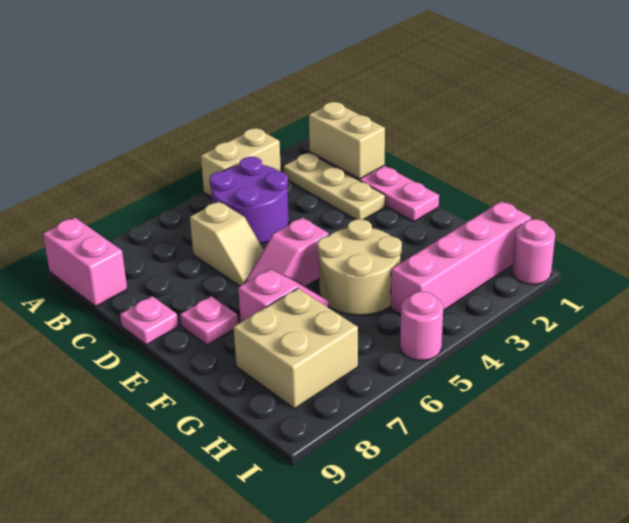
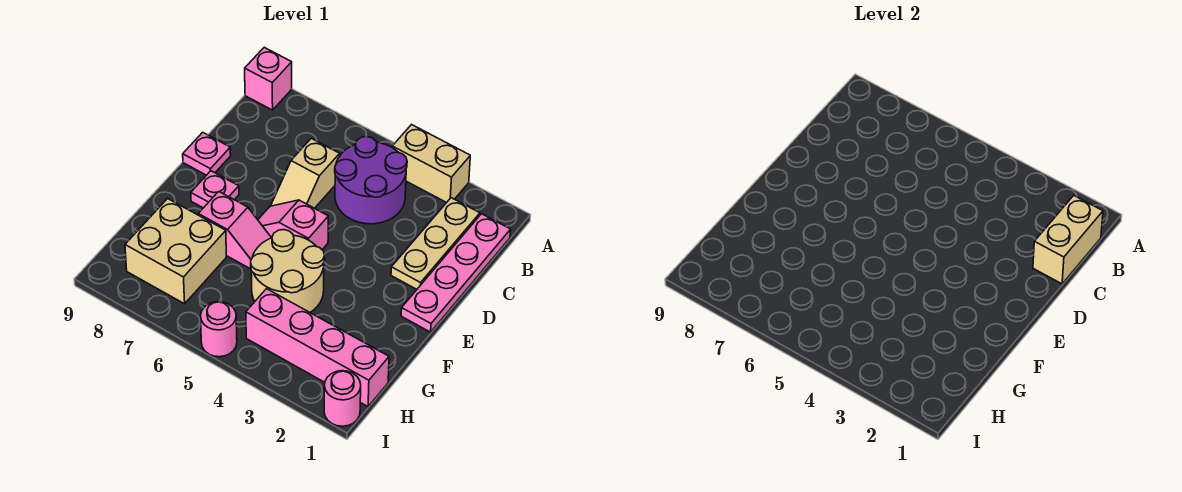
pink 1x2 brick [43,218,127,306] -> pink 1x1 brick [245,47,292,110]

